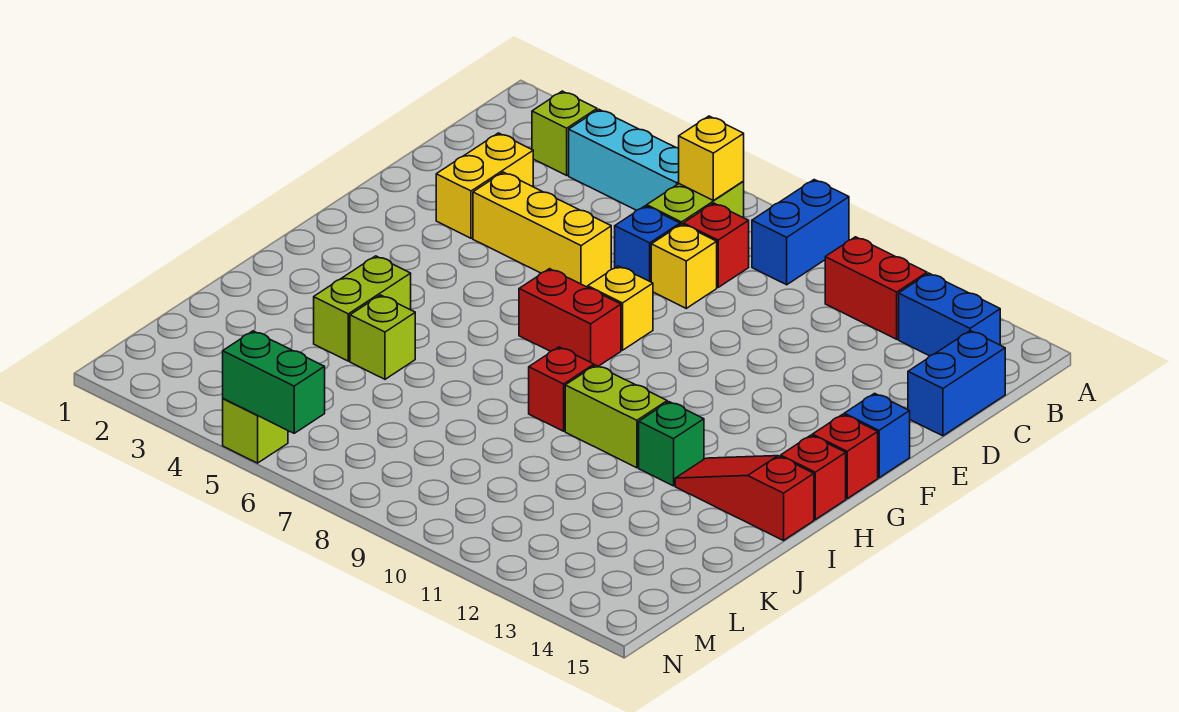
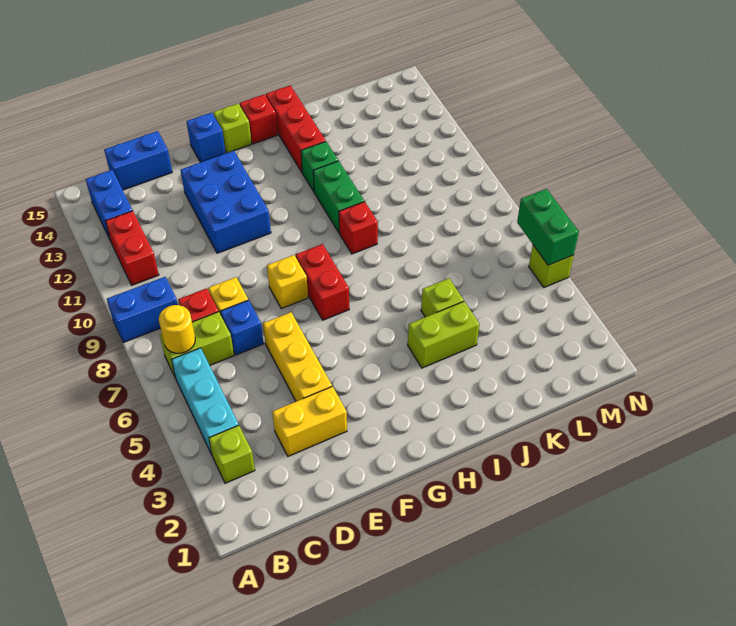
yellow 1x1 brick [679,116,744,200] -> yellow 1x1 round brick [159,305,195,353]
none -> blue 2x3 brick [181,151,271,253]
red 1x1 brick [812,414,878,499] -> lime 1x1 brick [213,104,252,153]
lime 1x2 brick [565,365,667,468] -> green 1x2 brick [313,161,364,232]
red 1x3 slope [675,456,814,541] -> red 1x3 brick [266,86,326,172]

